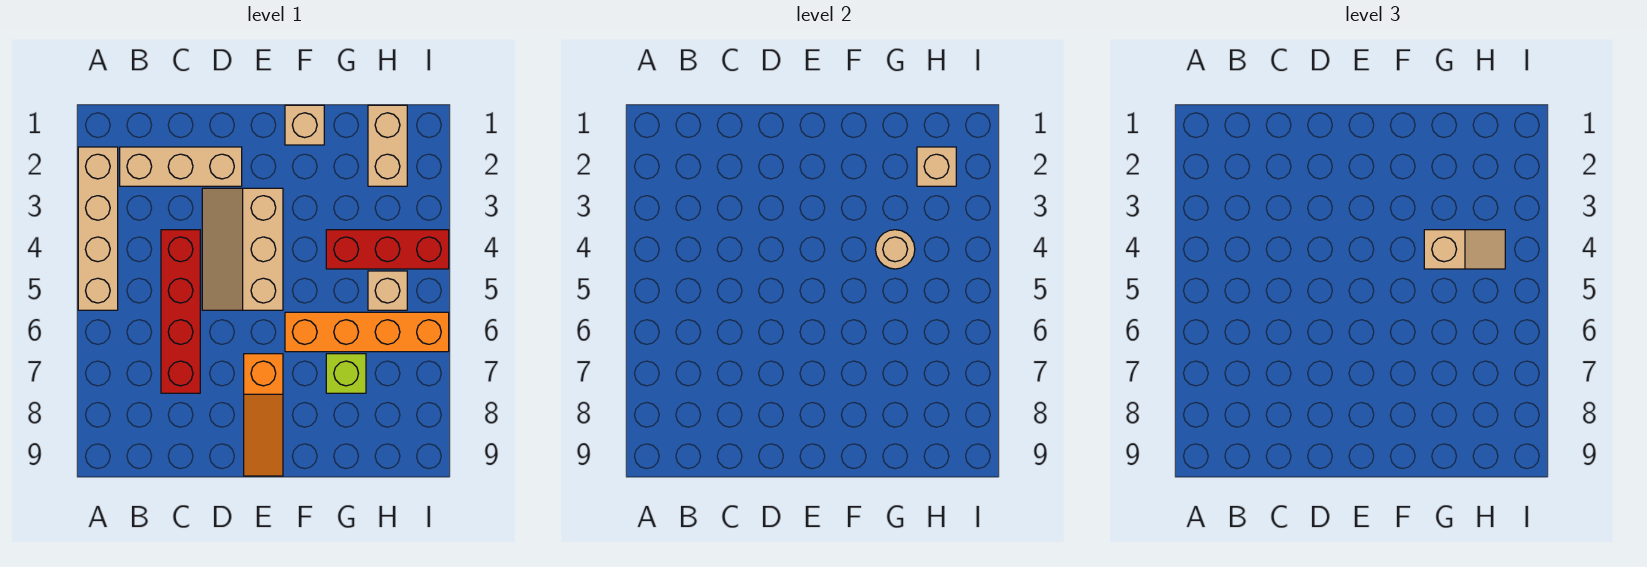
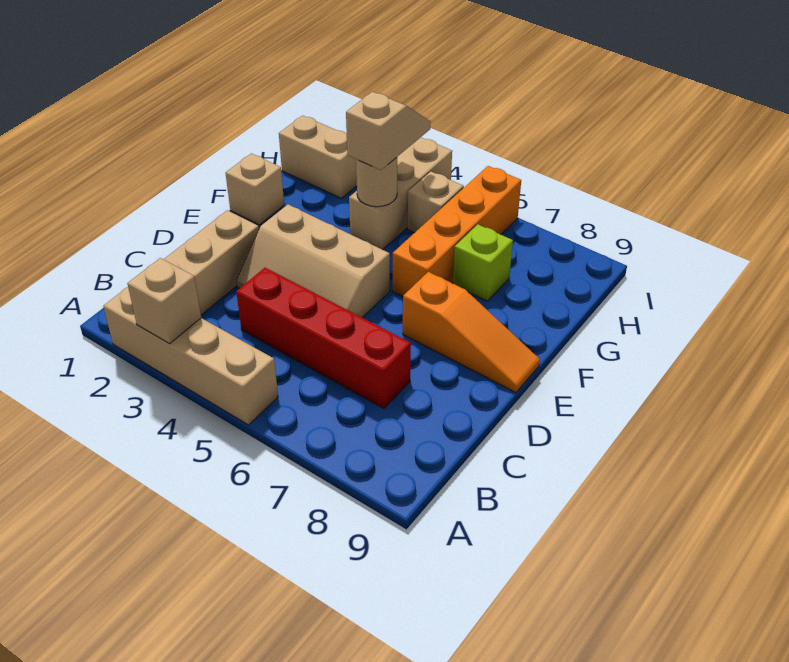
red 1x3 brick [326,230,449,269] -> tan 1x3 brick [349,137,452,250]
tan 1x1 brick [917,147,956,186] -> tan 1x1 brick moved to [127,258,201,344]

